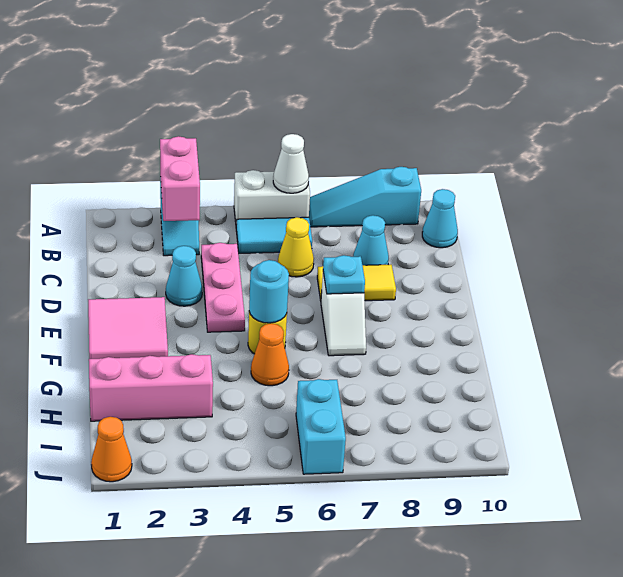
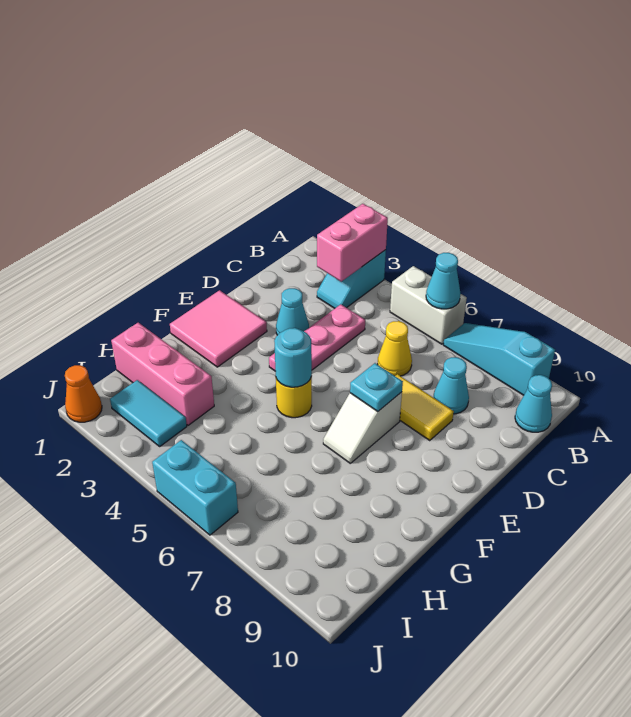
white 1x1 cone [273,134,309,193] -> cyan 1x1 cone [426,253,461,309]
cyan 1x2 tile [236,217,312,253] -> cyan 1x2 tile moved to [110,380,187,446]
orange 1x1 cone [251,323,289,386] -> none
cyan 1x2 brick [296,379,346,474] -> cyan 1x2 brick turned to [152,440,238,535]

